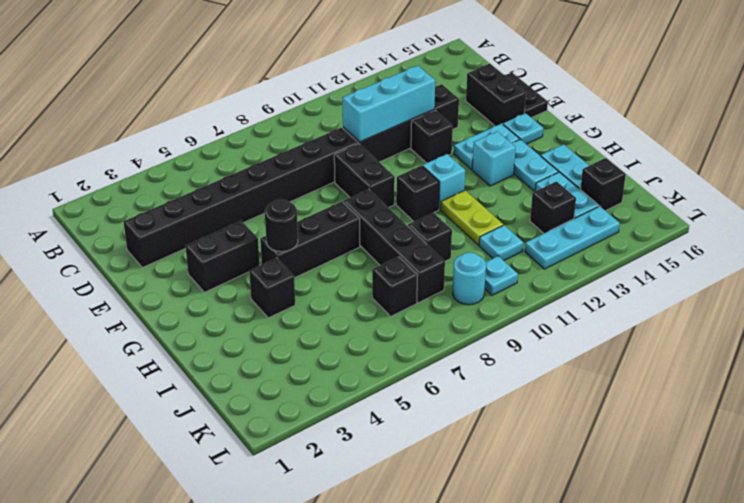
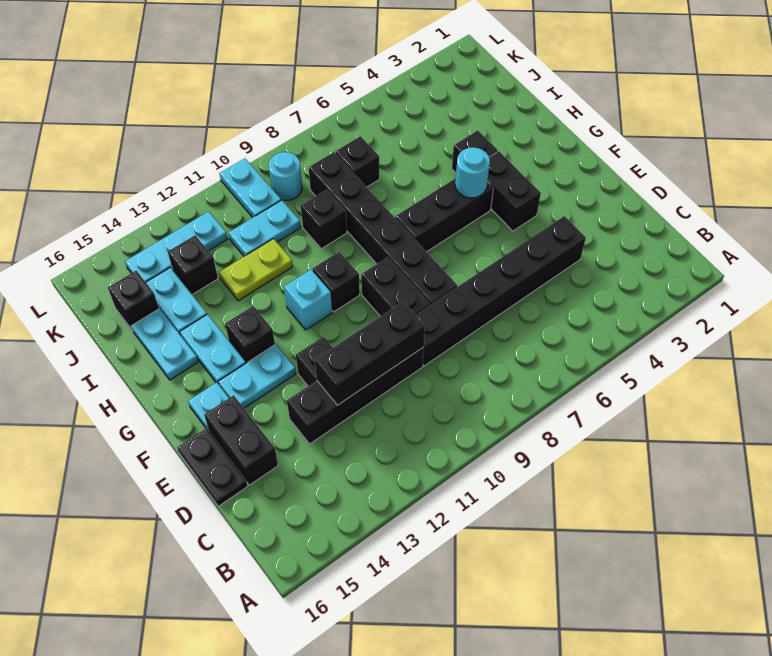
black 1x8 brick [124,128,358,268] -> black 1x6 brick [416,216,586,366]
cyan 1x3 brick [342,66,435,142] -> black 1x3 brick [315,302,425,405]
black 1x2 brick [185,221,260,292] -> black 1x2 brick turned to [488,151,541,231]
black 1x1 round brick [265,199,298,252] -> cyan 1x1 round brick [455,147,490,198]
black 1x4 brick [343,189,445,303] -> black 1x6 brick [309,152,457,305]
cyan 1x1 brick [472,131,516,186] -> black 1x1 brick [225,306,275,363]
lime 1x2 plate [441,190,503,245] -> lime 1x2 plate turned to [219,239,293,301]
cyan 1x1 plate [479,225,523,261] -> cyan 1x2 plate [228,200,301,256]
cyan 1x1 plate [485,256,518,295] -> cyan 1x2 plate [220,158,281,218]

